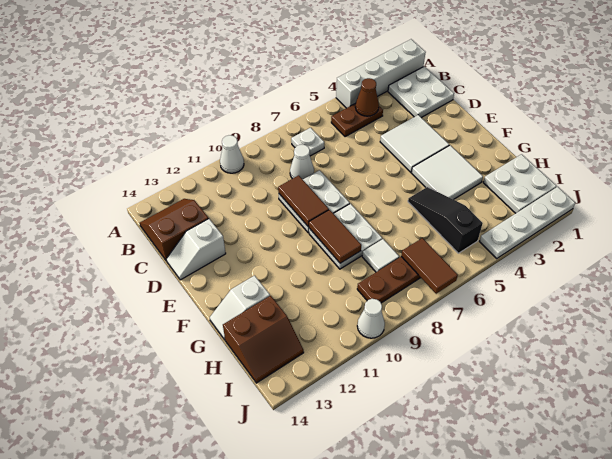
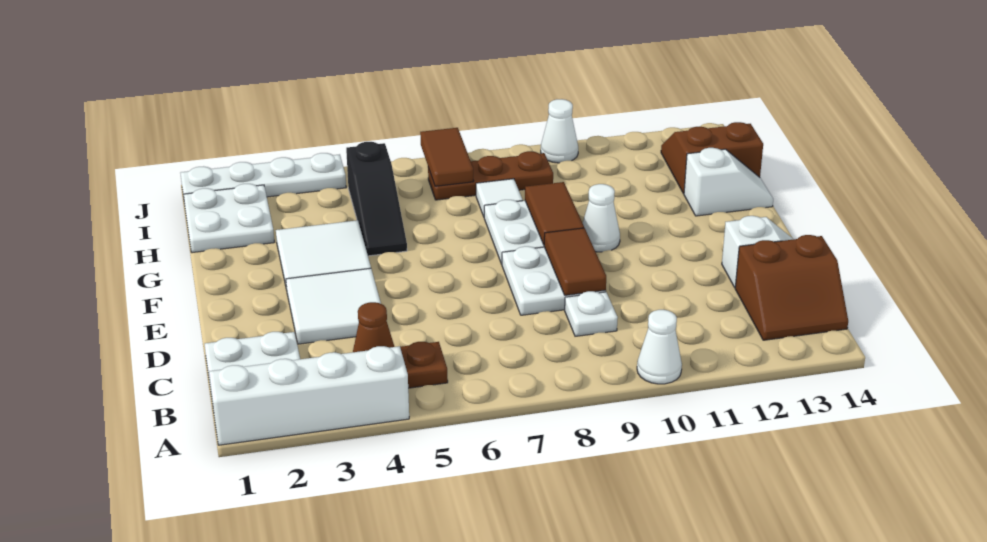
white 1x1 plate [291,128,324,156] -> white 1x1 plate moved to [565,291,618,336]
white 1x1 cone [290,144,314,179] -> white 1x1 cone moved to [583,184,620,252]

